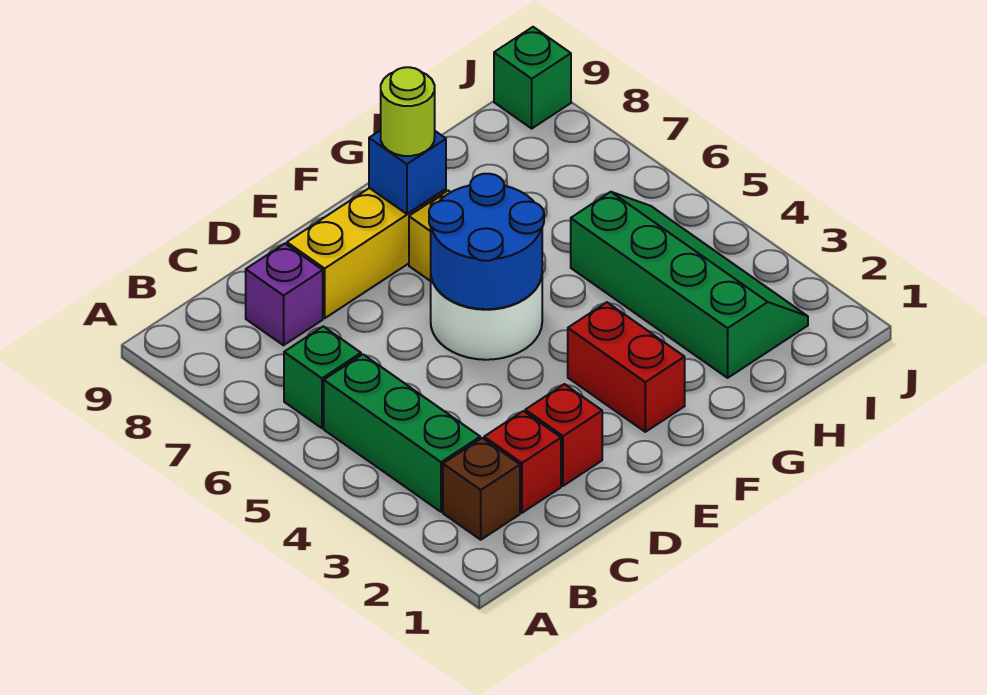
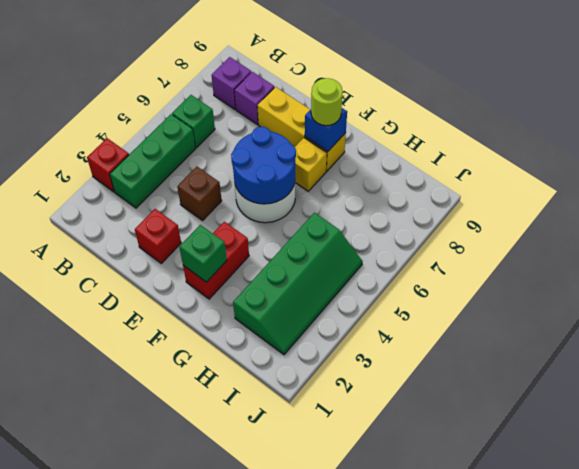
brown 1x1 brick [443,438,520,540] -> brown 1x1 brick moved to [177,167,222,220]
none -> purple 1x1 brick [212,57,251,109]
red 1x1 brick [484,411,561,513] -> red 1x1 brick moved to [87,138,129,192]
green 1x1 brick [494,27,571,128] -> green 1x1 brick moved to [179,225,227,282]

